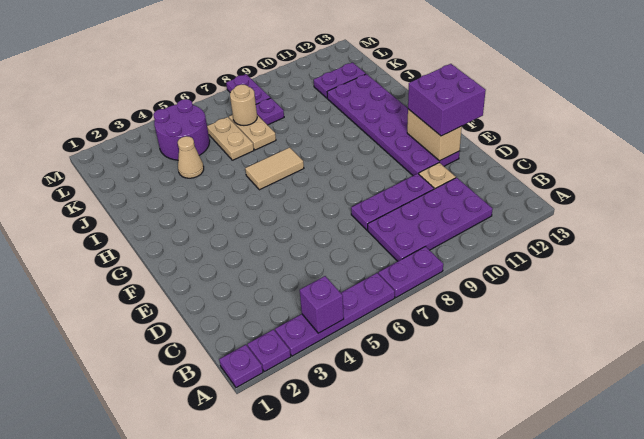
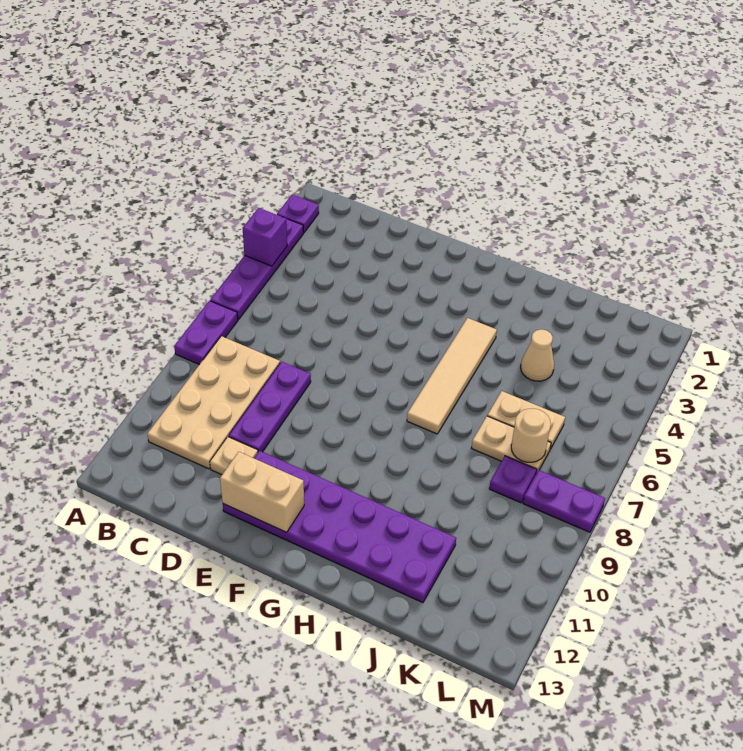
purple 1x1 plate [219,345,263,388] -> none
purple 2x4 plate [368,178,493,261] -> tan 2x4 plate [147,336,280,469]
purple 2x2 brick [408,64,486,136] -> none
tan 1x2 tile [245,147,304,190] -> tan 1x4 tile [407,318,497,434]
purple 2x2 round brick [153,99,210,160] -> none
purple 1x2 plate [314,62,366,98] -> none

